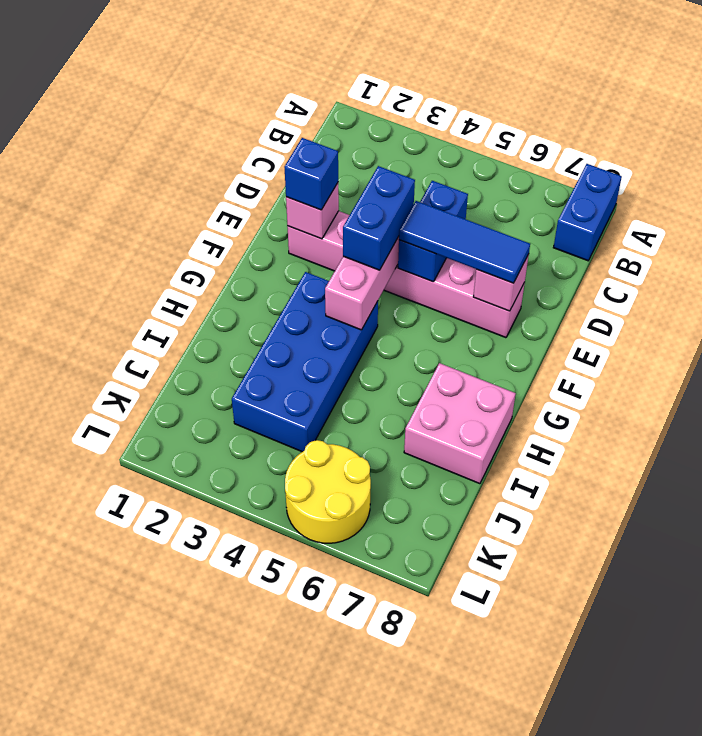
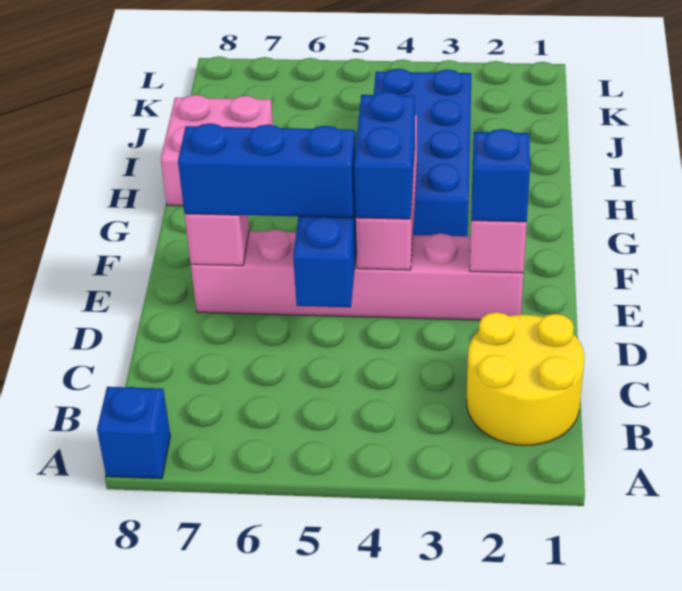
blue 1x2 brick [553,164,622,261] -> blue 1x1 brick [97,387,170,479]
blue 1x3 tile [399,201,530,283] -> blue 1x3 brick [178,123,355,218]
yellow 2x2 round brick [285,440,371,543] -> yellow 2x2 round brick moved to [466,312,584,445]

